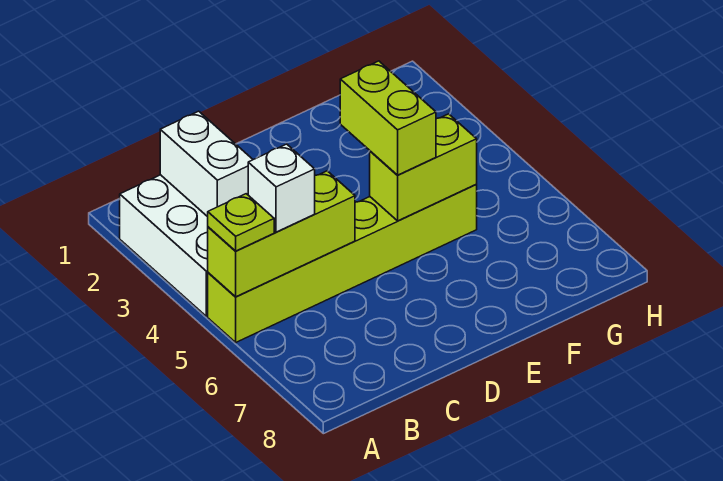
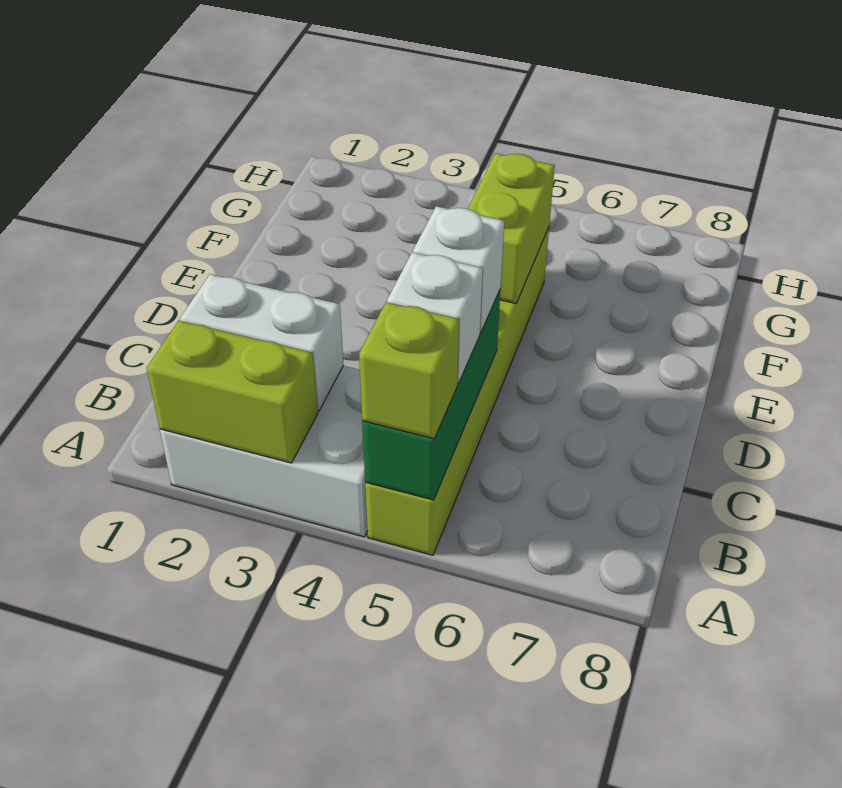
lime 1x3 brick [208,171,355,297] -> green 1x3 brick [362,291,500,500]
lime 1x1 plate [208,194,274,251] -> lime 1x1 brick [359,302,459,439]
none -> white 1x1 brick [413,206,504,333]
lime 1x2 brick [340,61,436,175] -> lime 1x2 brick moved to [147,321,318,463]

